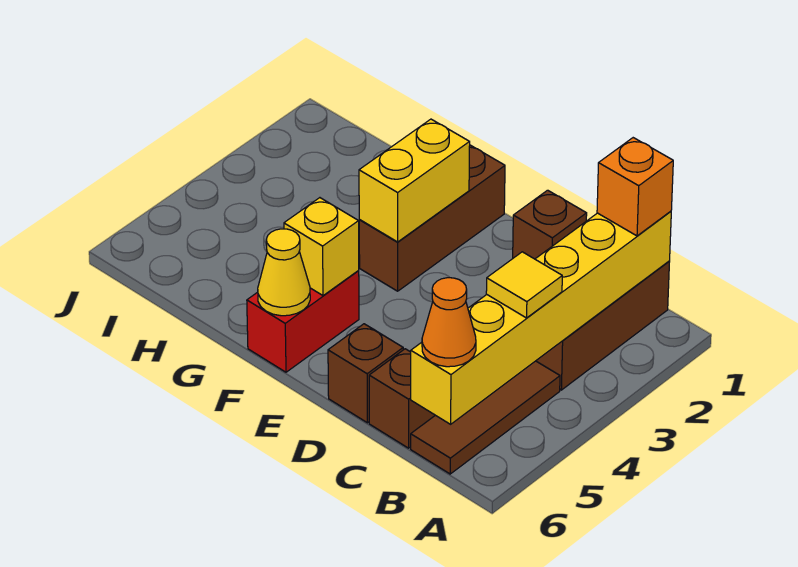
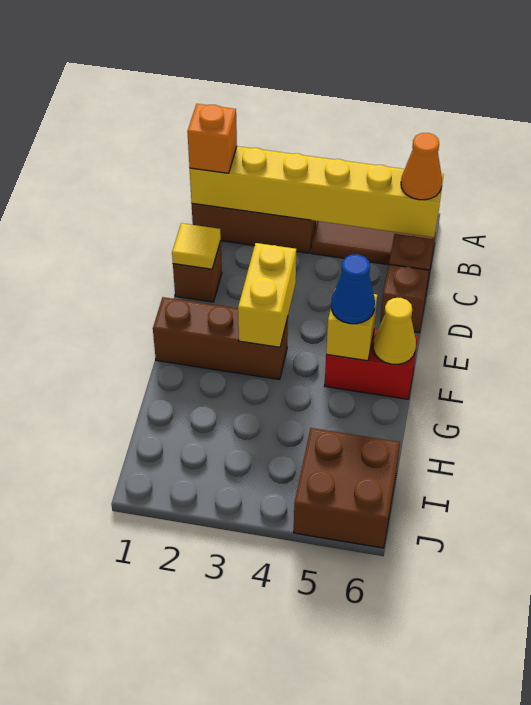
yellow 1x1 tile [486,252,562,318] -> yellow 1x1 tile moved to [172,223,221,269]
yellow 1x2 brick [359,119,470,242] -> yellow 1x2 brick turned to [238,243,296,347]
none -> blue 1x1 cone [331,254,375,324]
none -> brown 2x2 brick [294,428,400,548]

